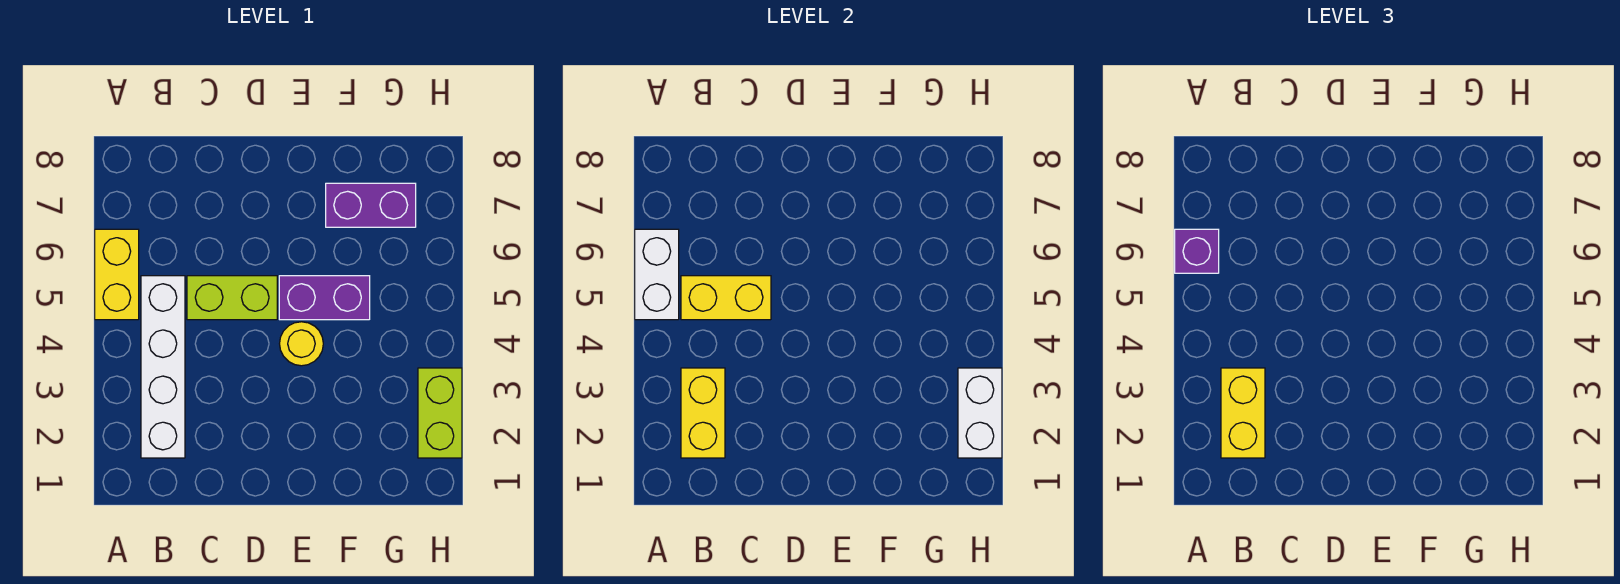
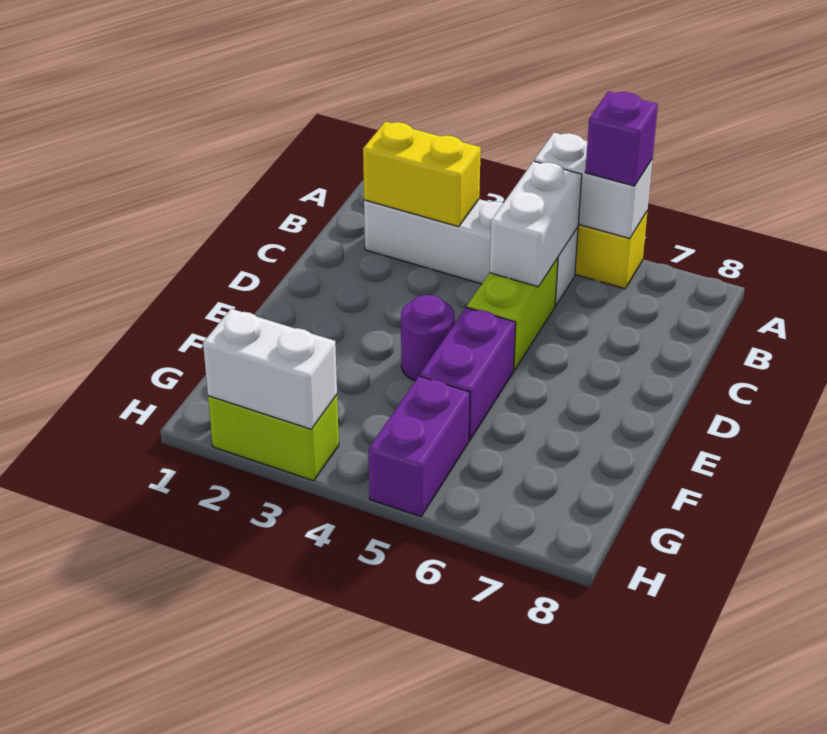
yellow 1x2 brick [1221,368,1265,458] -> none
yellow 1x2 brick [681,276,771,320] -> white 1x2 brick [489,161,582,287]
yellow 1x1 round brick [280,322,323,366] -> purple 1x1 round brick [401,295,455,381]
purple 1x2 brick [326,183,416,227] -> purple 1x2 brick moved to [369,376,470,517]

